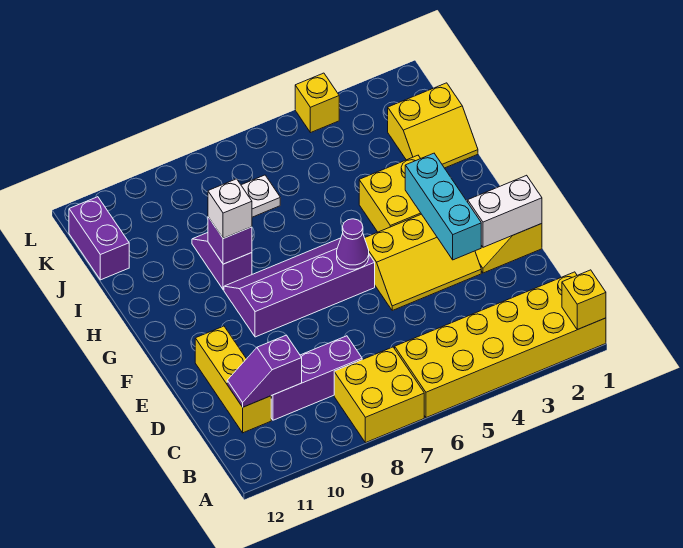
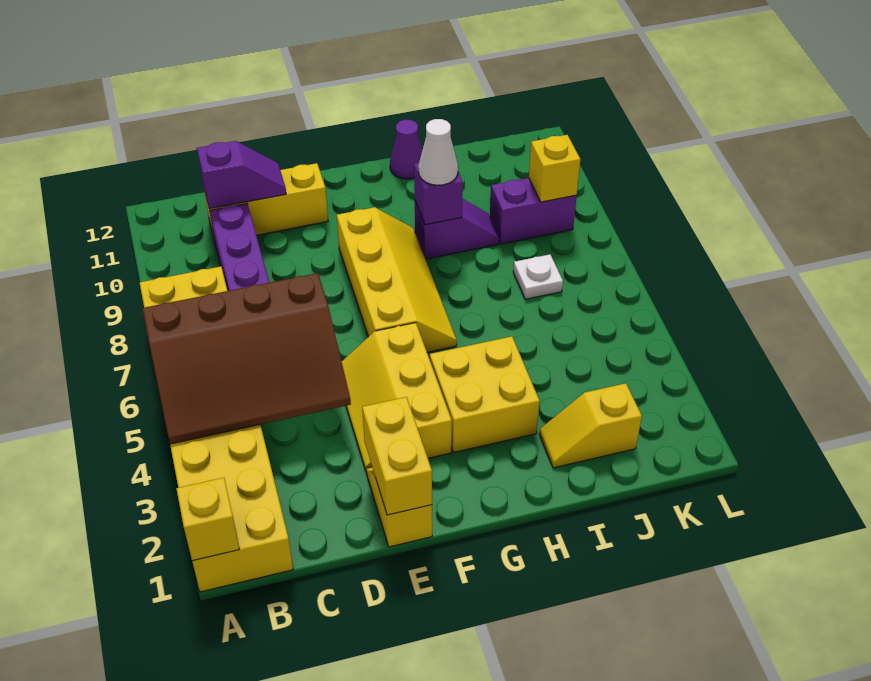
none -> brown 3x4 slope [143,273,351,444]
purple 1x2 slope [227,335,302,407] -> purple 1x2 slope turned to [197,141,286,209]
white 1x2 brick [468,175,542,247] -> yellow 1x2 brick [362,397,432,515]
cyan 1x3 brick [405,153,481,260] -> none
purple 2x4 slope [224,238,375,337] -> yellow 2x4 slope [337,207,457,352]
purple 1x1 cone [337,219,369,269] -> purple 1x1 cone moved to [390,120,422,179]
white 1x1 brick [208,179,252,239] -> white 1x1 cone [418,119,458,185]
yellow 2x2 slope [388,83,478,168] -> yellow 1x2 slope [539,383,642,468]
purple 1x2 brick [69,197,129,280] -> purple 1x2 brick moved to [490,178,577,244]
yellow 1x1 brick [295,73,339,133] -> yellow 1x1 brick moved to [529,135,581,202]

